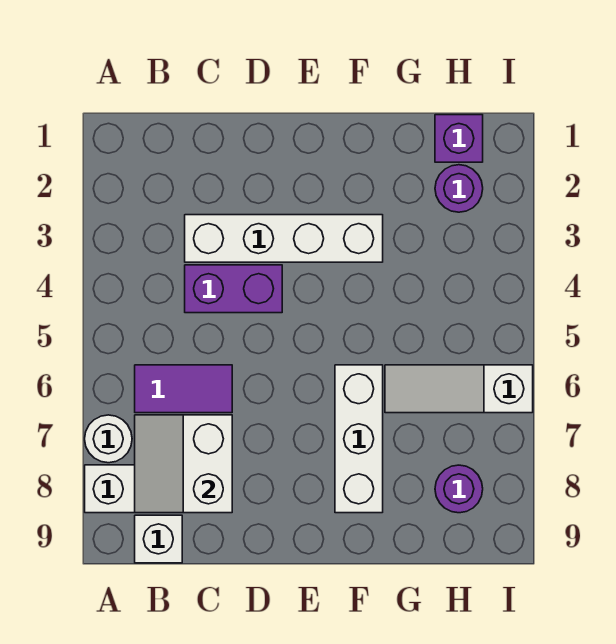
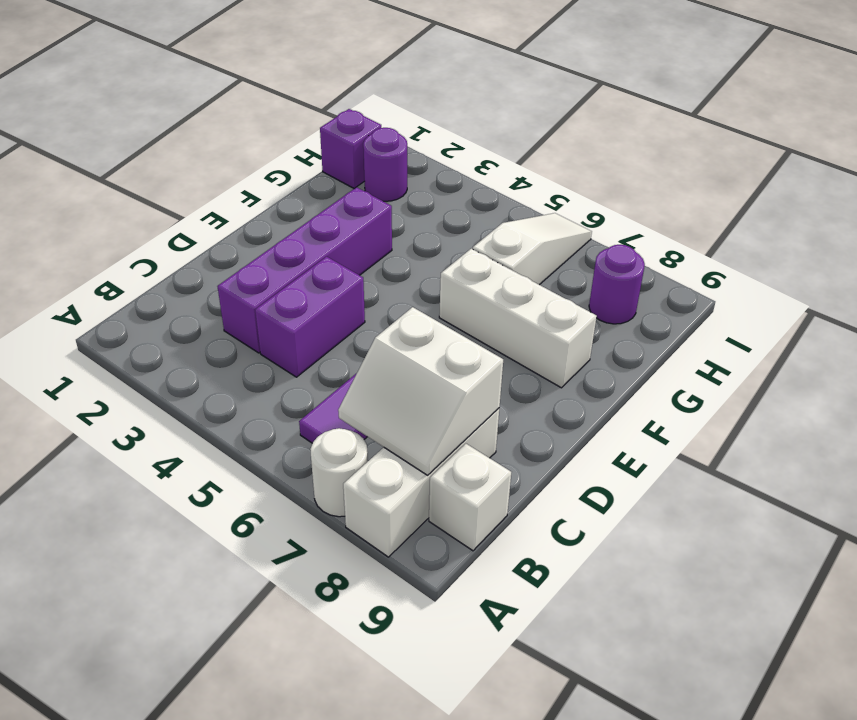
white 1x4 brick [185,215,383,262] -> purple 1x4 brick [217,187,392,353]
white 1x3 slope [385,365,533,413] -> white 1x3 slope turned to [473,213,592,285]

